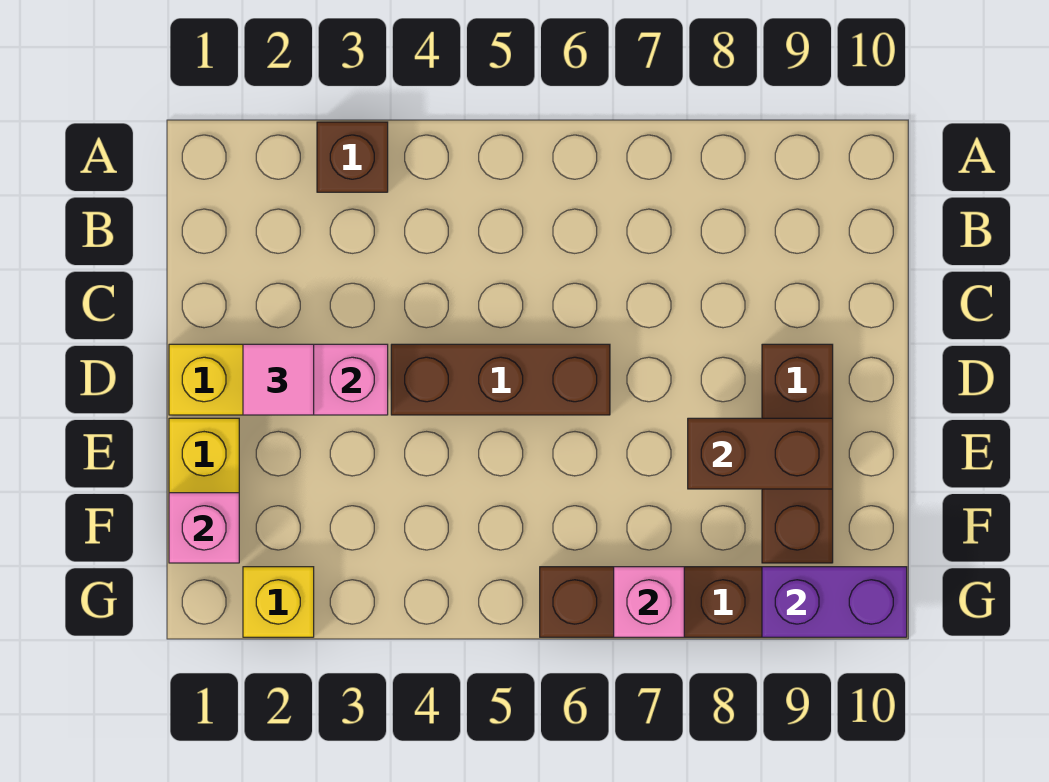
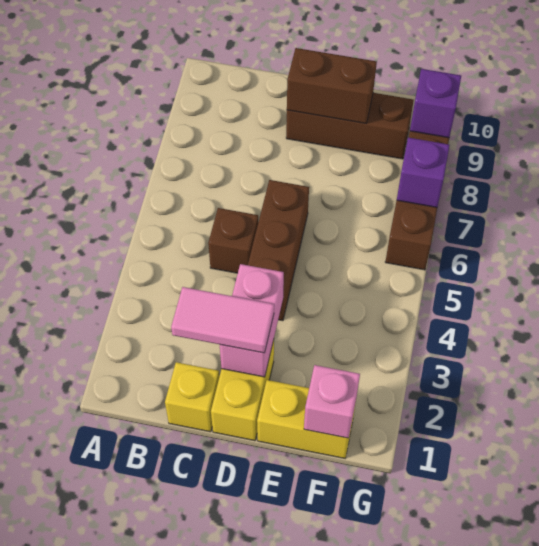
brown 1x1 brick [317,122,388,192] -> brown 1x1 brick moved to [208,208,258,273]
pink 1x1 tile [243,344,314,415] -> pink 1x2 tile [171,287,274,353]
brown 1x2 brick [688,418,833,489] -> brown 1x2 brick turned to [287,48,377,123]
yellow 1x1 brick [243,567,314,637] -> yellow 1x1 brick moved to [165,362,219,432]
pink 1x1 brick [614,567,684,637] -> purple 1x1 brick [397,137,449,207]
purple 1x2 brick [762,567,907,637] -> purple 1x1 brick [410,69,461,138]

